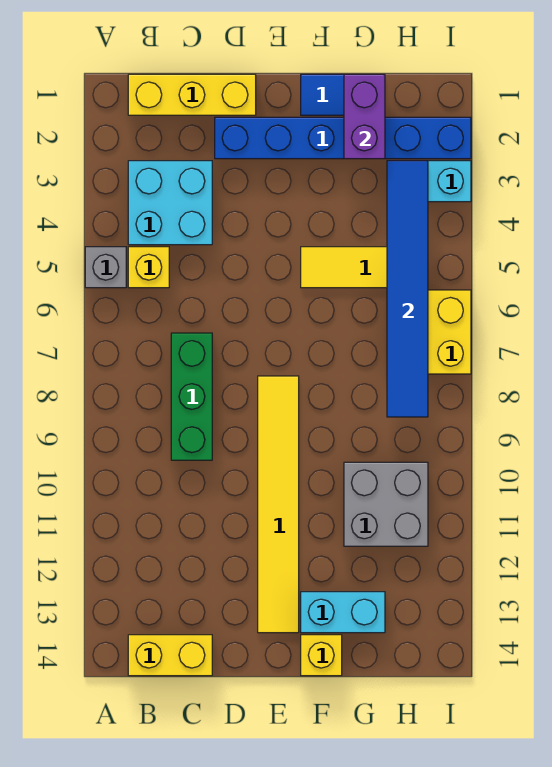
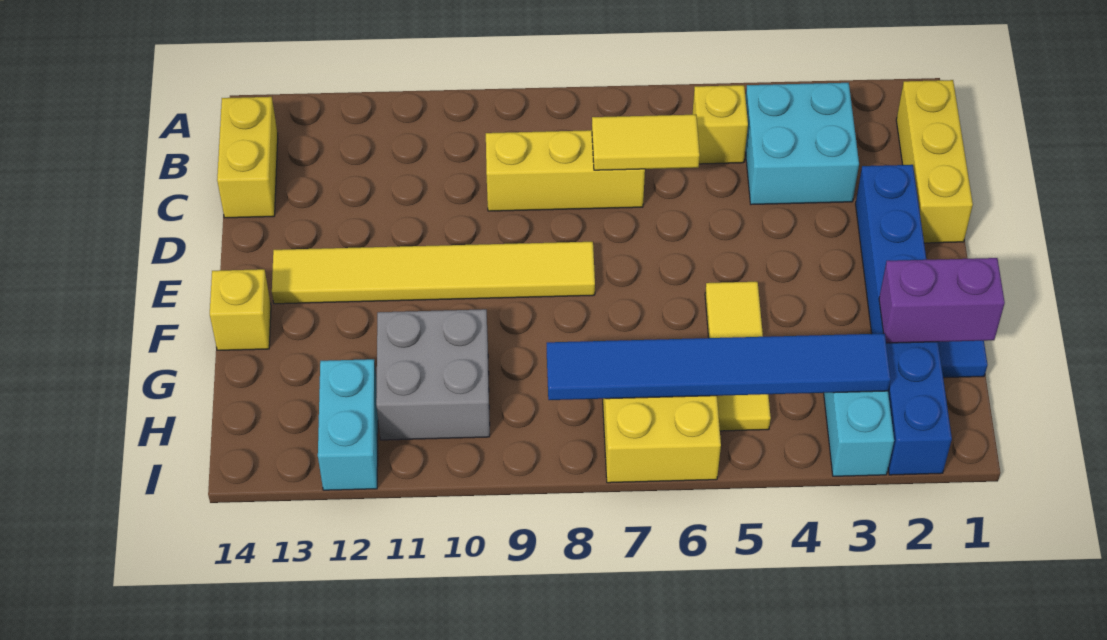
grey 1x1 brick [85,247,126,288] -> none
none -> yellow 1x2 tile [592,115,700,170]
green 1x3 brick [171,333,212,460] -> yellow 1x3 brick [486,130,645,211]
cyan 1x2 brick [301,592,385,633] -> cyan 1x2 brick moved to [318,359,378,490]

